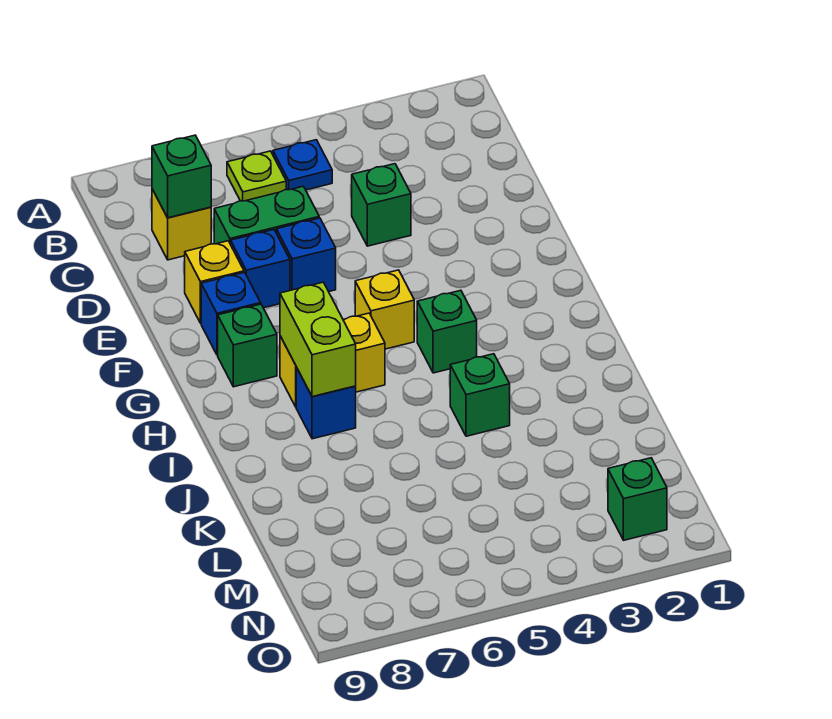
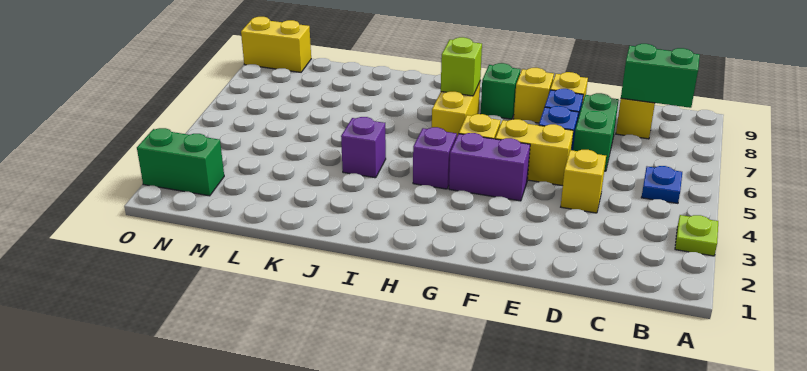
lime 1x1 plate [227,151,286,201] -> lime 1x1 plate moved to [675,215,718,256]
green 1x1 brick [152,135,211,218] -> green 1x2 brick [621,44,700,108]
green 1x1 brick [352,164,411,246] -> yellow 1x1 brick [561,150,606,213]
none -> yellow 1x2 brick [495,119,573,186]
none -> purple 1x2 brick [449,133,530,201]
blue 1x1 brick [201,273,261,355] -> yellow 1x1 brick [514,68,554,123]
green 1x1 brick [417,290,477,373] -> purple 1x1 brick [413,127,457,189]
lime 1x2 brick [280,282,356,397] -> lime 1x1 brick [441,37,482,96]
blue 1x1 brick [296,367,356,439] -> none
green 1x1 brick [450,354,510,436] -> purple 1x1 brick [341,117,386,178]
green 1x1 brick [608,458,667,540] -> green 1x2 brick [137,128,224,196]
none -> yellow 1x2 brick [241,17,311,72]

